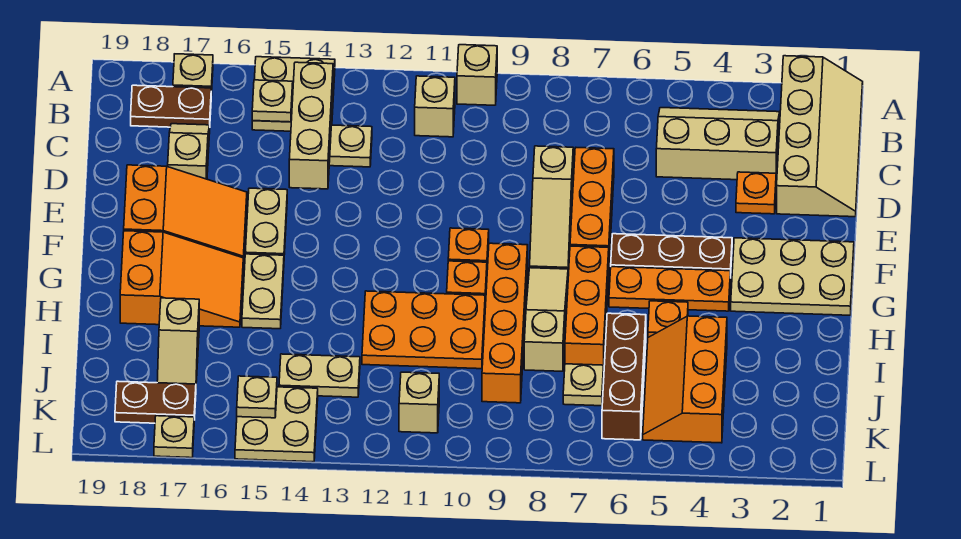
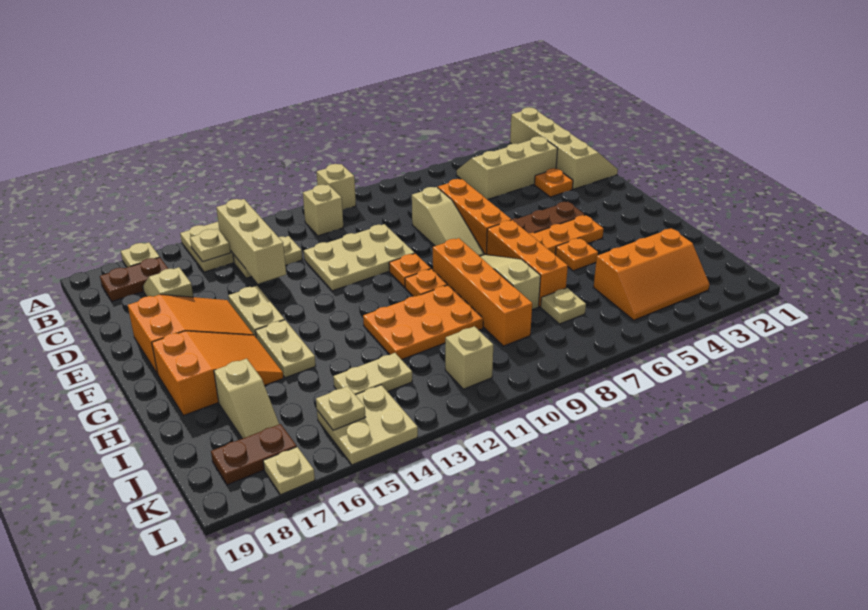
tan 2x3 plate [731,238,854,315] -> tan 2x3 plate moved to [304,224,415,291]
orange 2x3 slope [643,316,727,443] -> orange 2x3 slope turned to [594,228,710,320]
brown 1x3 brick [602,313,646,440] -> none

